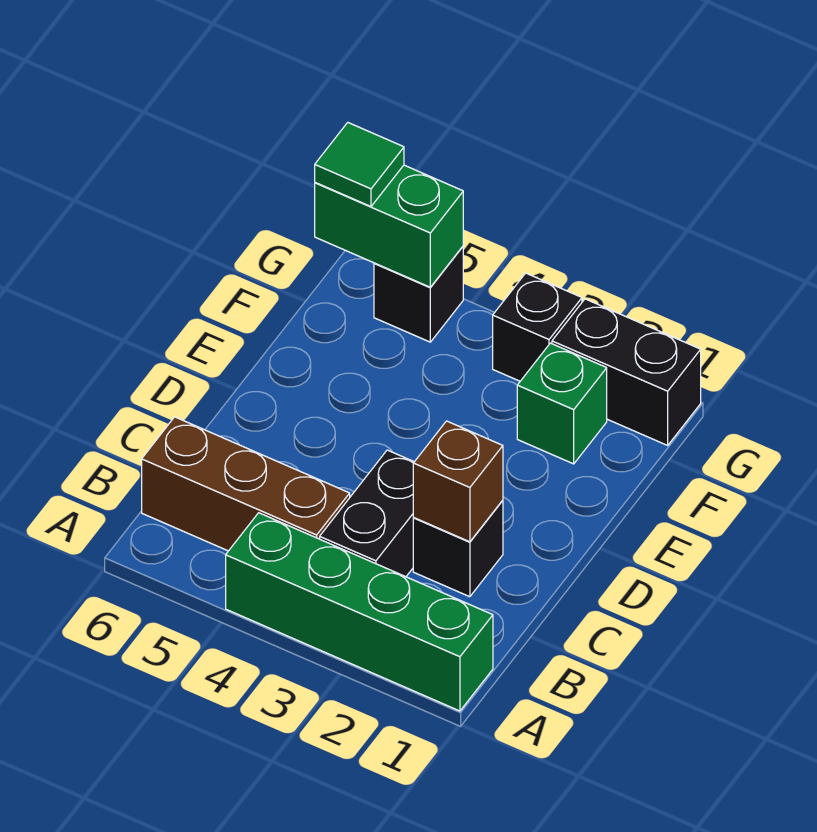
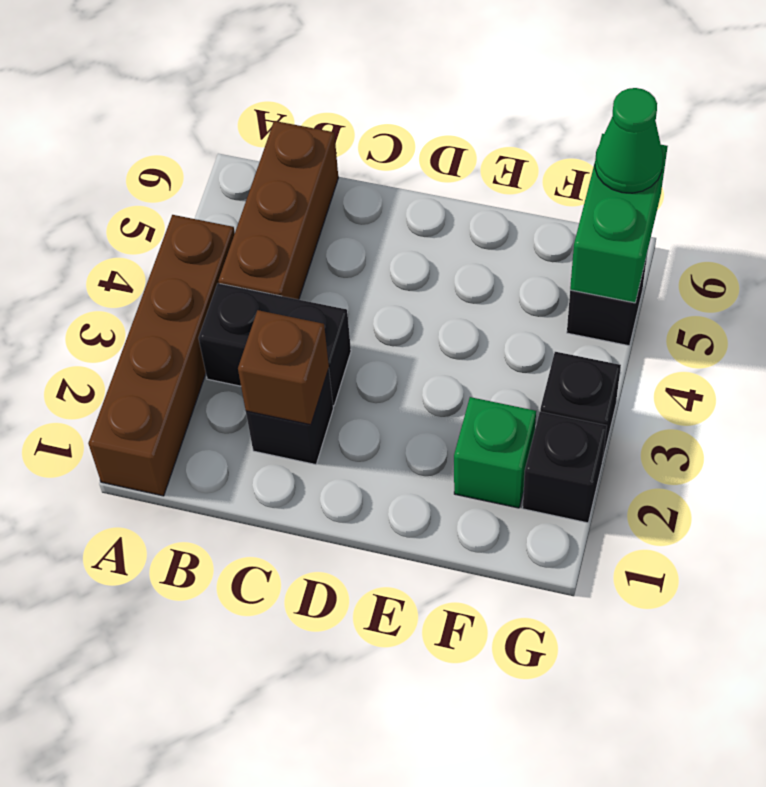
green 1x4 brick [226,513,493,711] -> brown 1x4 brick [88,215,235,496]
black 1x2 brick [552,299,701,445] -> black 1x1 brick [523,412,607,523]
green 1x1 tile [315,123,404,206] -> green 1x1 cone [595,88,663,193]

